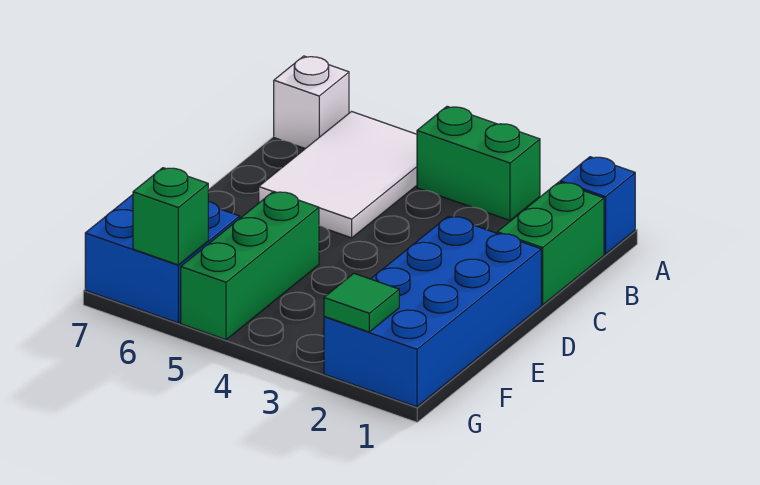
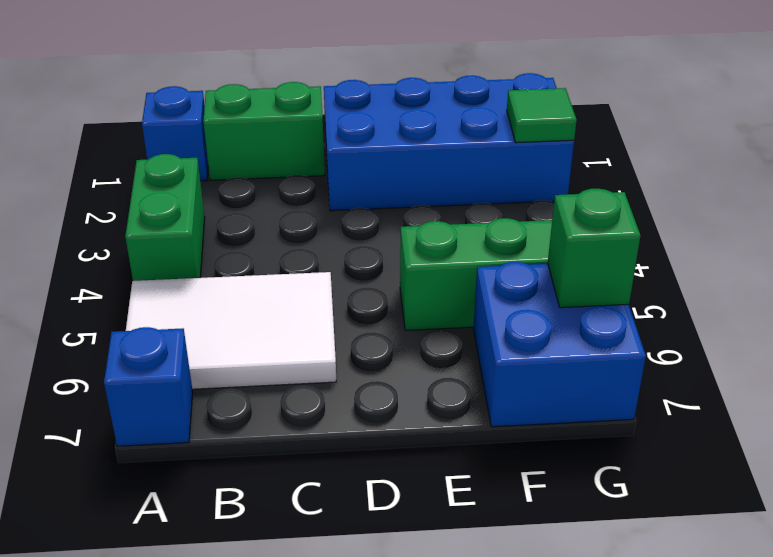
white 1x1 brick [274,56,349,149] -> blue 1x1 brick [104,327,193,446]

